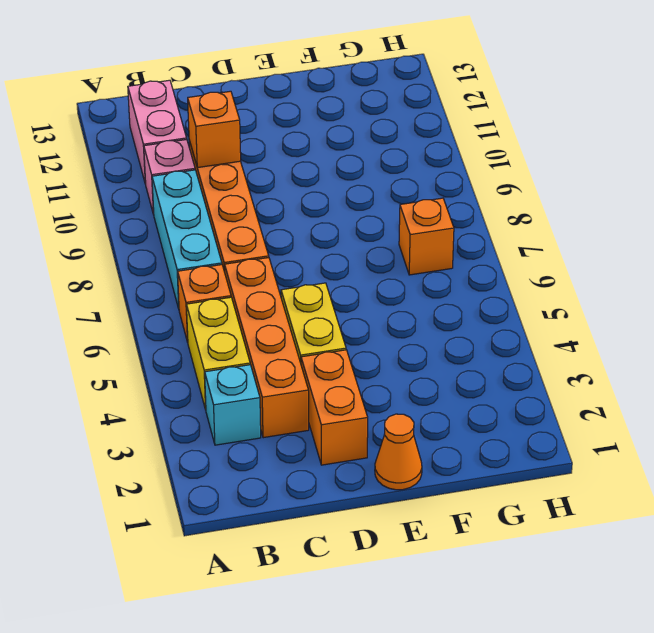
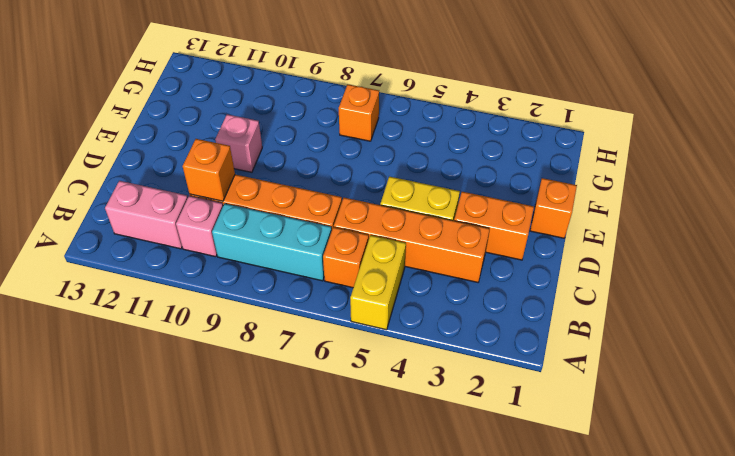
cyan 1x1 brick [205,365,261,445] -> none
yellow 1x2 brick [186,297,250,410] -> yellow 1x2 brick turned to [350,235,406,330]
orange 1x1 cone [375,414,422,490] -> orange 1x1 brick [530,178,577,238]
none -> pink 1x1 brick [215,114,262,172]

